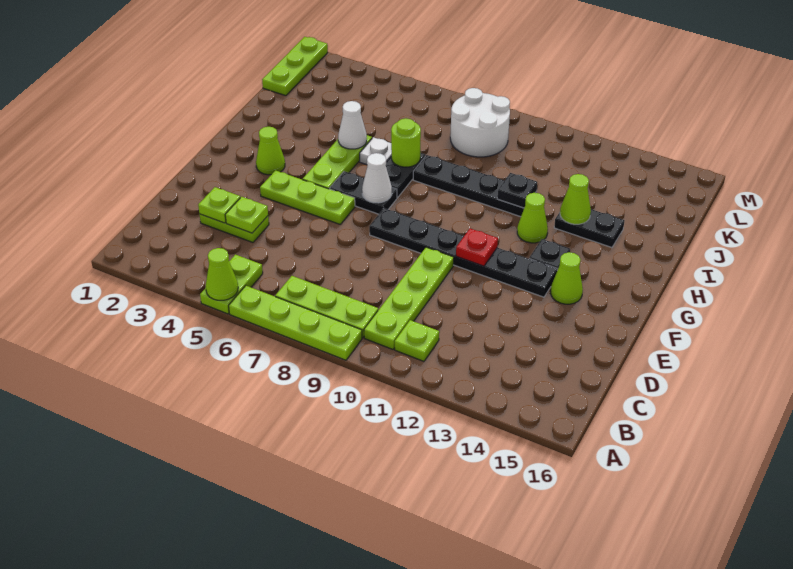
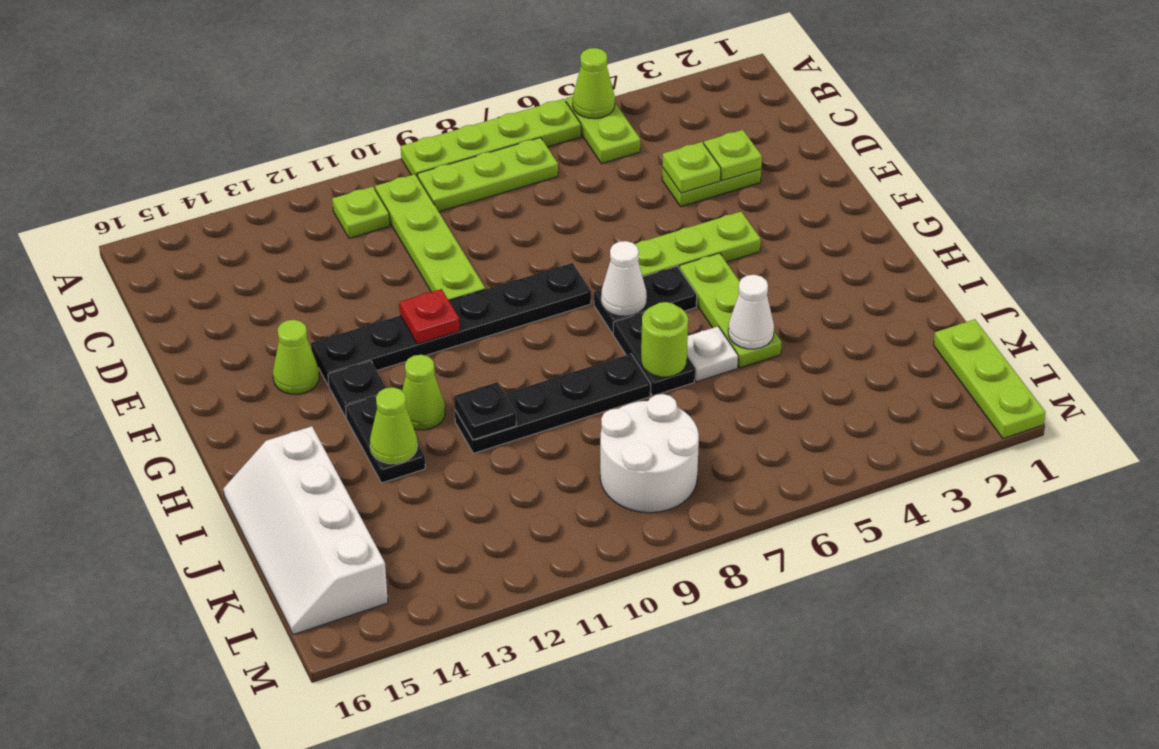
lime 1x1 cone [256,127,285,175] -> none
black 1x2 plate [554,209,624,247] -> black 1x2 plate turned to [346,397,425,483]
none -> white 2x4 slope [223,426,388,635]

